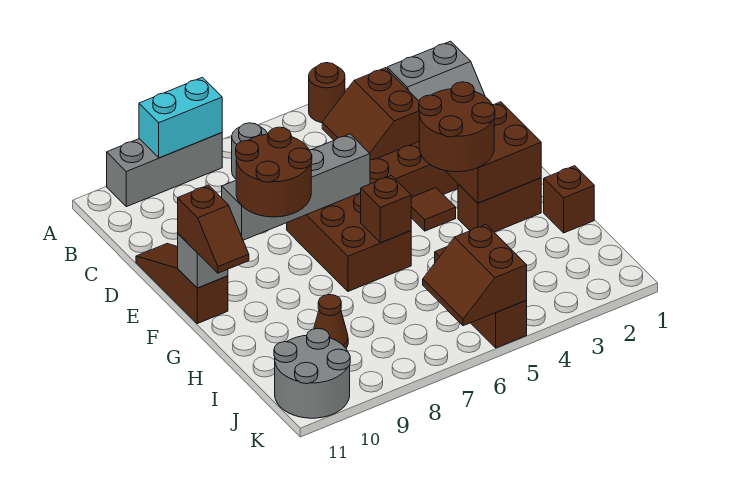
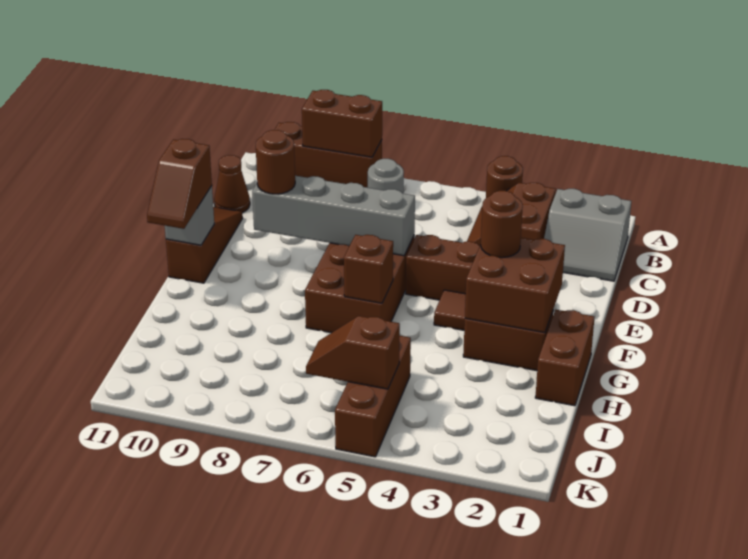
grey 1x3 brick [107,133,222,207] -> brown 1x3 brick [274,122,382,188]
cyan 1x2 brick [139,77,222,158] -> brown 1x2 brick [302,90,382,157]
brown 2x2 round brick [236,127,312,217] -> brown 1x1 round brick [256,130,295,194]
brown 2x2 round brick [419,82,495,172] -> brown 1x1 round brick [481,191,523,258]
brown 1x1 brick [544,166,594,233] -> brown 1x2 brick [535,310,595,406]
brown 1x1 cone [314,295,348,348] -> brown 1x1 cone moved to [214,155,250,213]
brown 2x2 slope [423,225,527,326] -> brown 1x2 slope [306,316,400,389]
grey 2x2 round brick [274,328,350,418] -> none

